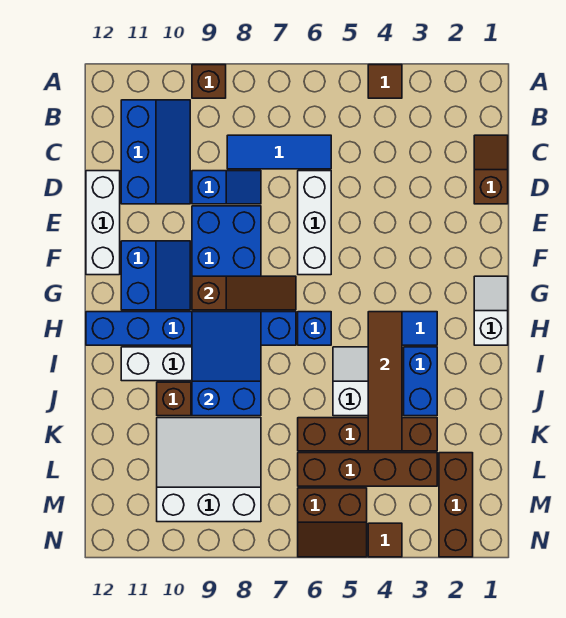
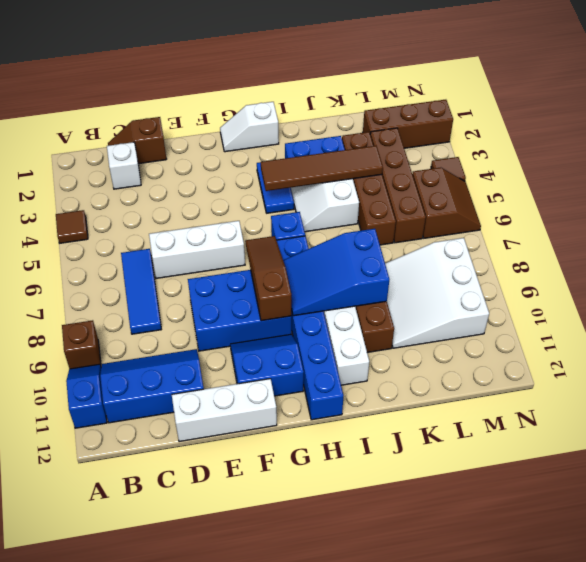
none -> white 1x1 brick [107,142,141,189]
blue 1x2 slope [192,171,261,204] -> blue 1x2 slope moved to [66,364,107,428]

